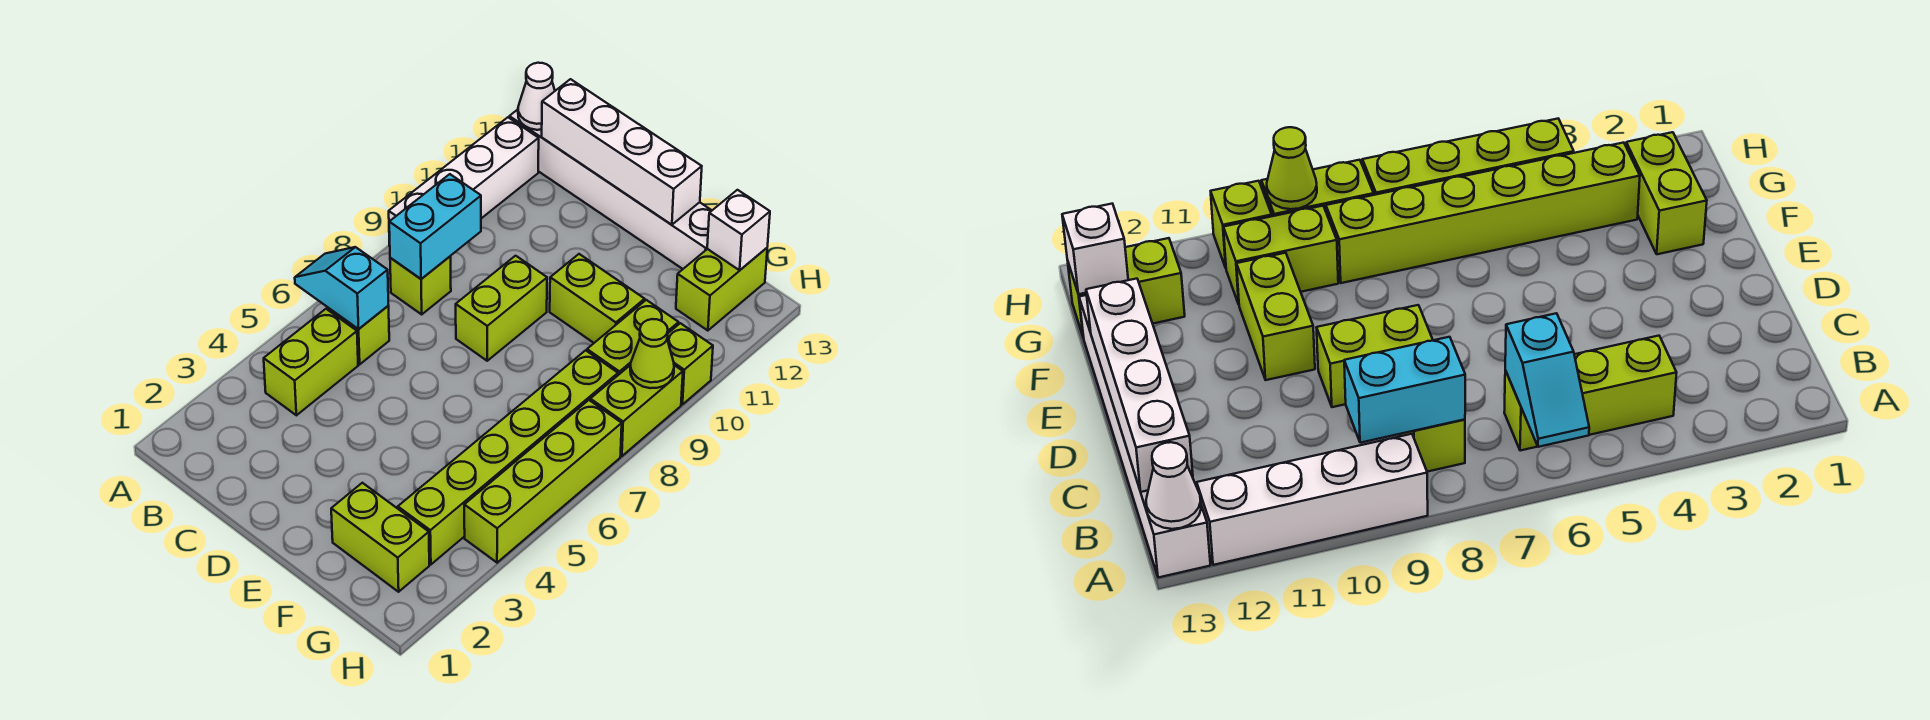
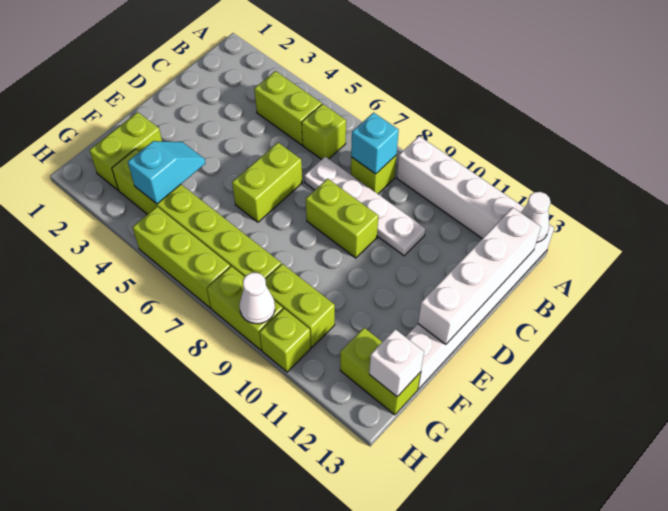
cyan 1x2 slope [295,247,388,329] -> cyan 1x2 slope moved to [128,141,205,204]
cyan 1x2 brick [389,174,481,279] -> cyan 1x1 brick [351,113,399,174]
none -> white 1x4 plate [304,156,425,256]
lime 1x2 brick [550,254,645,343] -> lime 1x2 brick moved to [232,143,302,222]
lime 1x4 brick [464,400,622,563] -> lime 1x3 brick [133,207,230,308]
lime 1x1 cone [630,319,674,388] -> white 1x1 cone [240,273,275,324]

